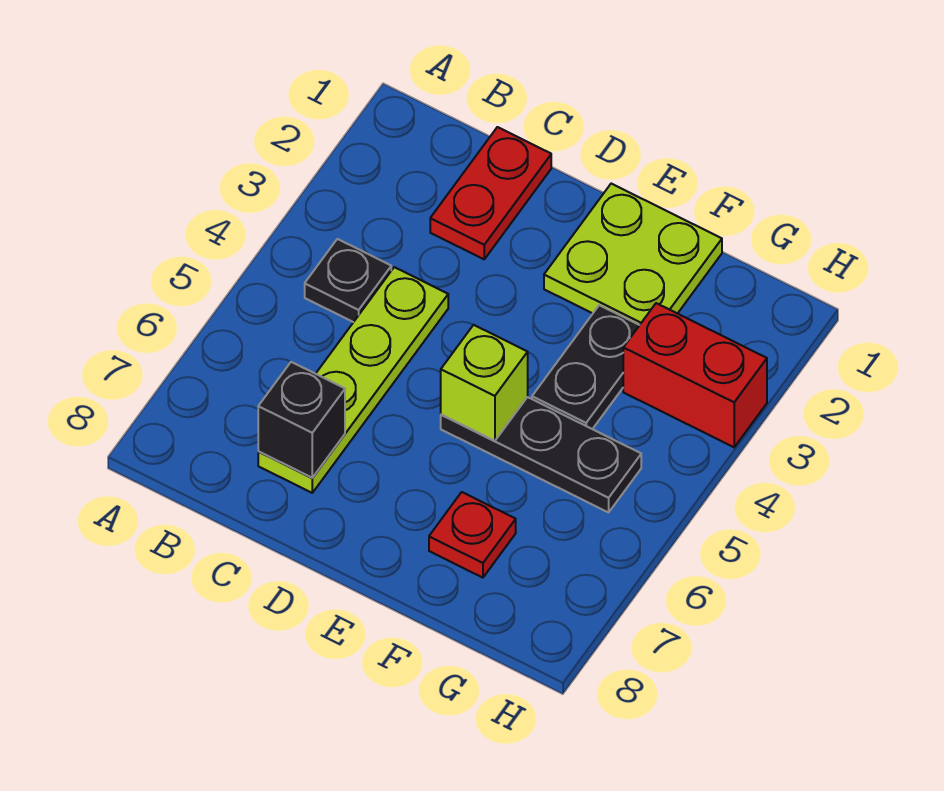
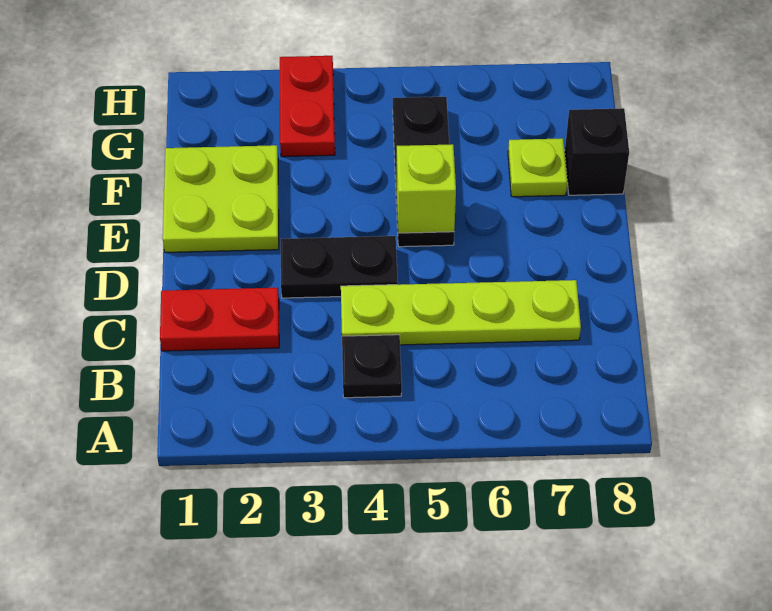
black 1x1 brick [258,362,345,478] -> black 1x1 brick moved to [565,108,629,195]
black 1x2 plate [532,305,639,429] -> black 1x2 plate moved to [281,236,398,298]
red 1x1 plate [429,492,516,578] -> lime 1x1 plate [508,138,567,197]
red 1x2 brick [623,303,767,447] -> red 1x2 plate [280,56,335,157]

